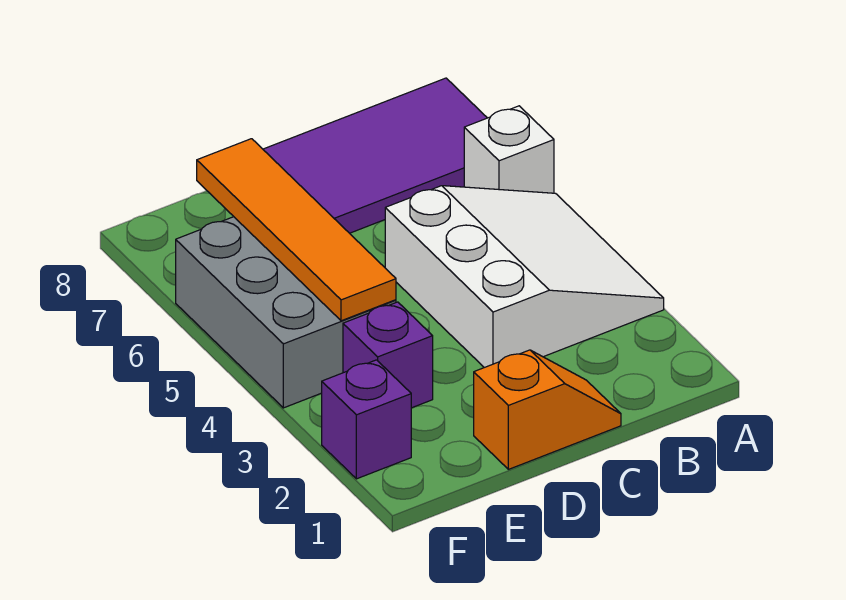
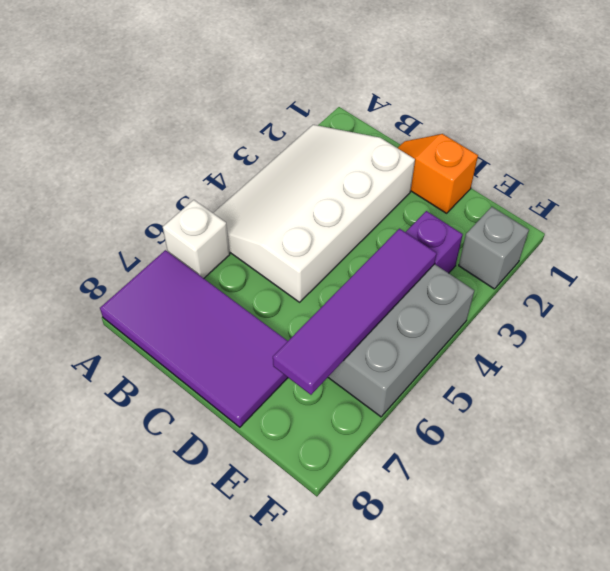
white 3x3 slope [385,186,664,368] -> white 3x4 slope [213,125,415,302]
orange 1x4 tile [197,139,396,321] -> purple 1x4 tile [273,229,437,395]
purple 1x1 brick [322,360,411,479] -> grey 1x1 brick [459,207,529,289]

